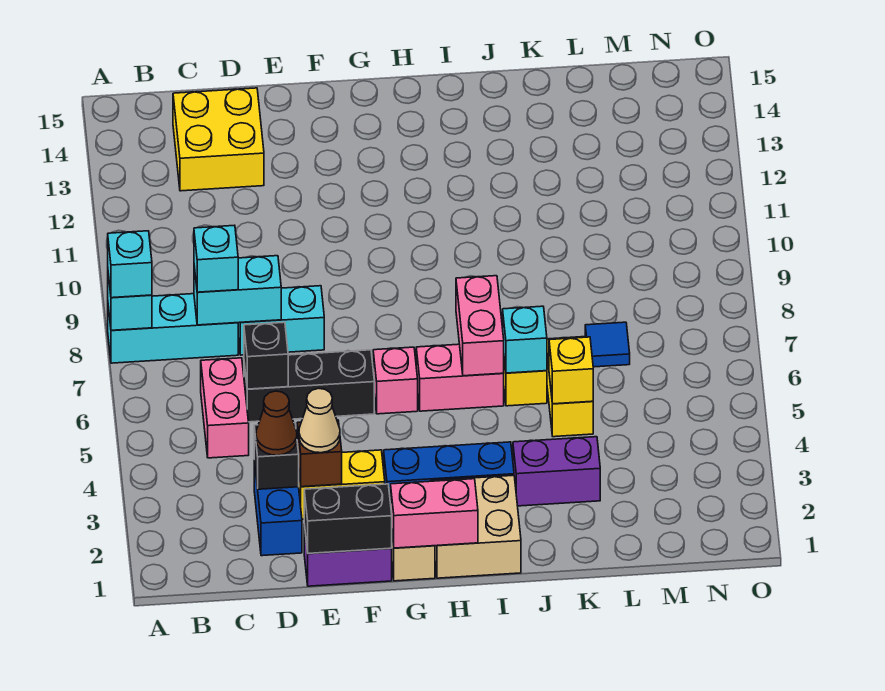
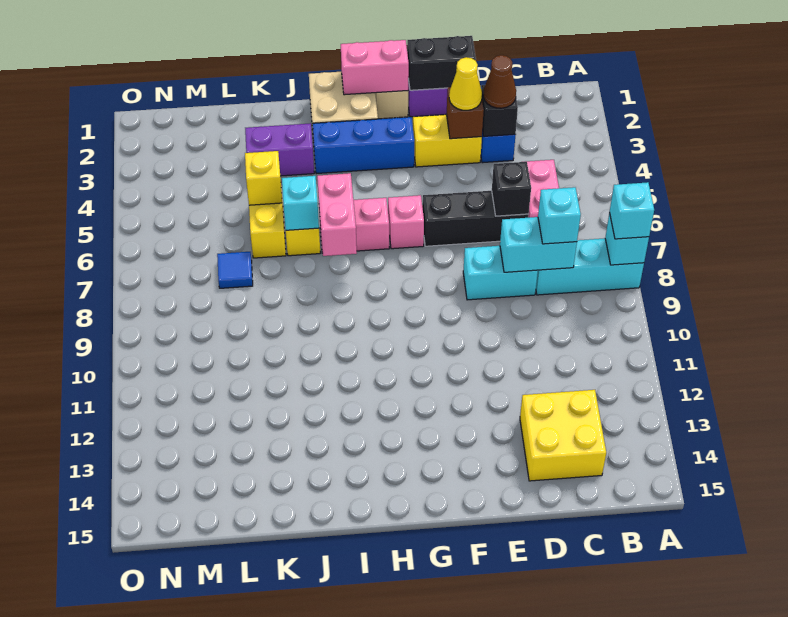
tan 1x1 cone [299,388,340,453] -> yellow 1x1 cone [449,57,482,110]

